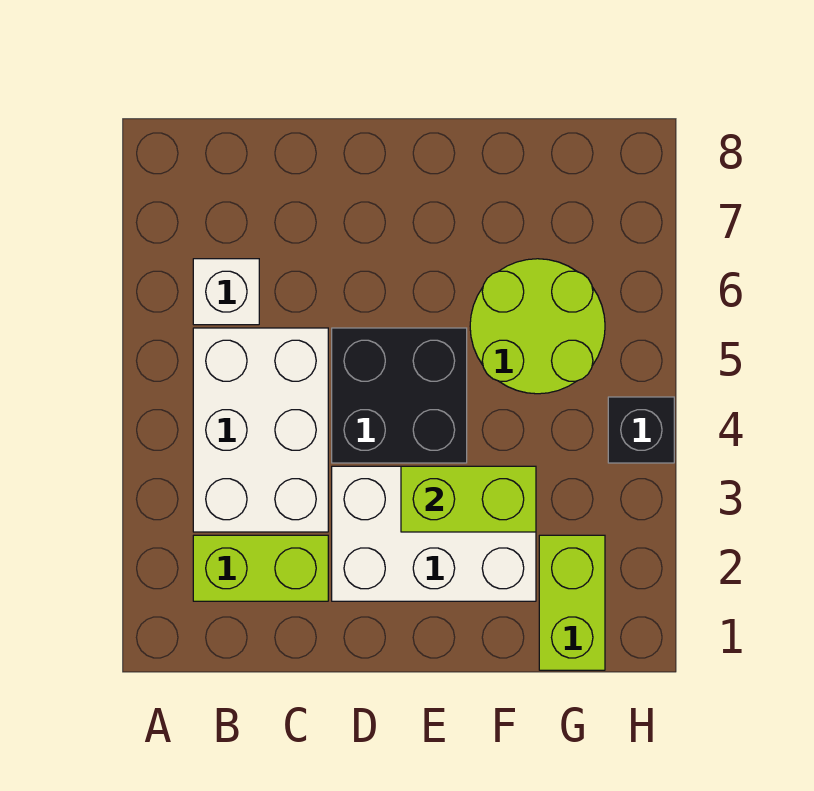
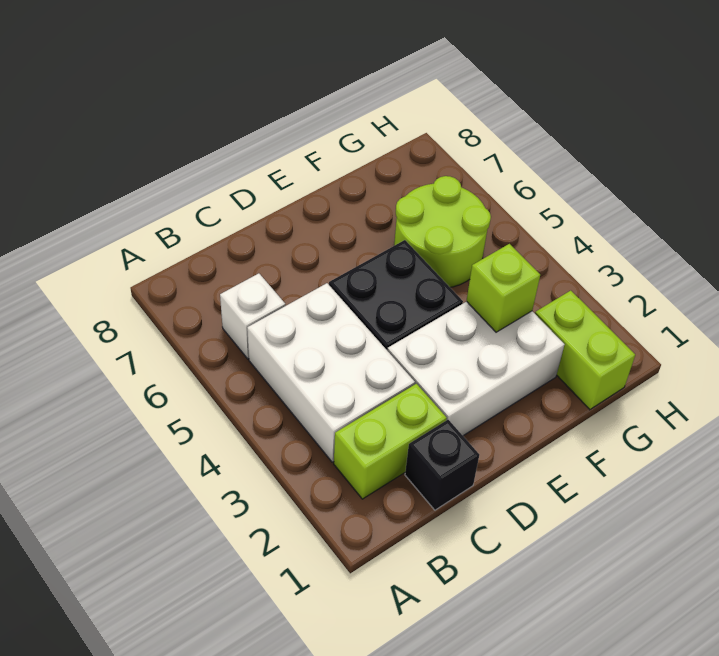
lime 1x2 brick [401,466,536,532] -> lime 1x1 brick [467,244,540,332]
black 1x1 brick [608,397,674,463] -> black 1x1 brick moved to [405,420,479,510]

